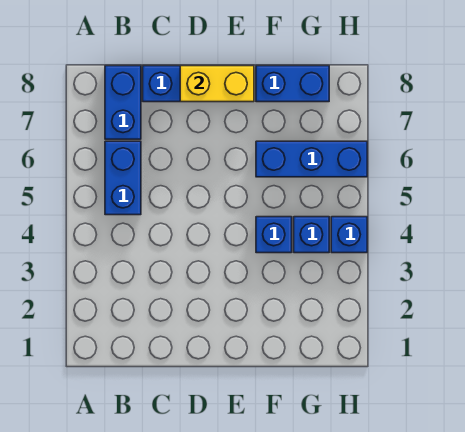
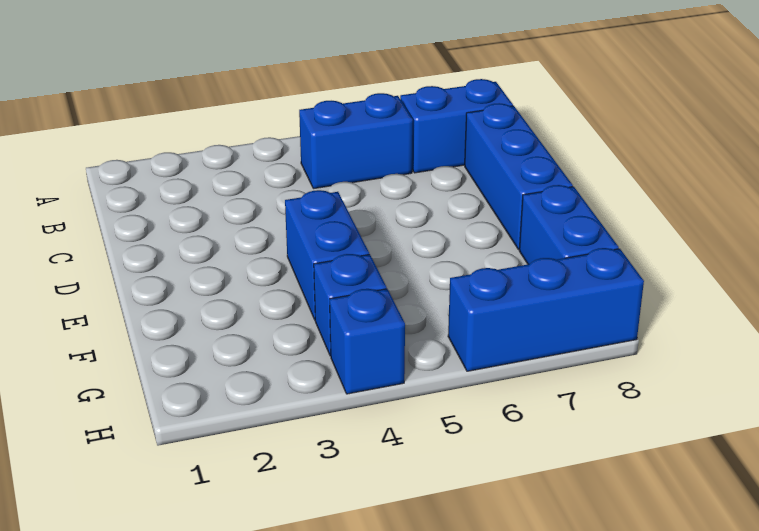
yellow 1x2 brick [180,66,254,102] -> none
blue 1x1 brick [256,217,292,253] -> blue 1x2 brick [285,190,369,319]
blue 1x3 brick [256,141,367,177] -> blue 1x3 brick turned to [448,248,644,371]

